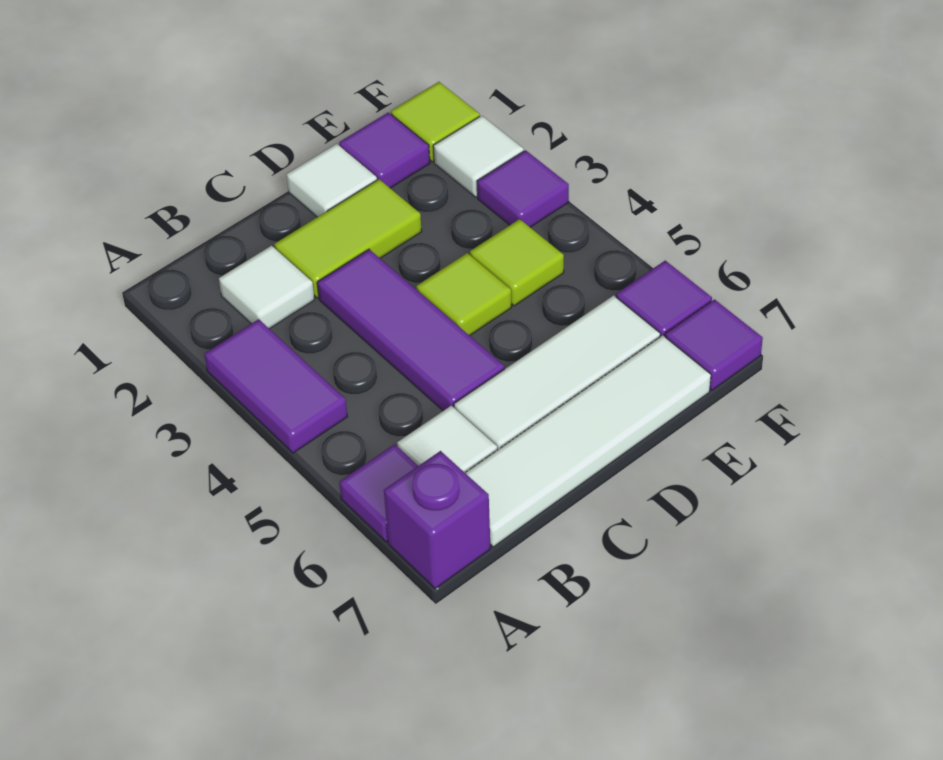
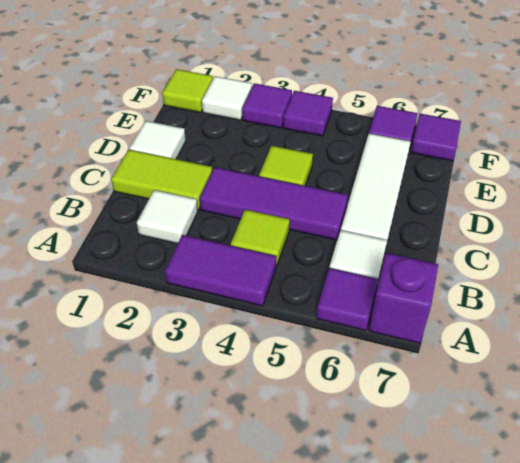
white 1x4 tile [465,335,711,547] -> none
lime 1x2 tile [274,179,422,298] -> lime 1x2 tile turned to [111,150,212,210]
purple 1x1 tile [339,112,430,188] -> purple 1x1 tile moved to [283,91,333,136]
lime 1x1 tile [470,219,564,306] -> lime 1x1 tile moved to [231,210,290,266]

